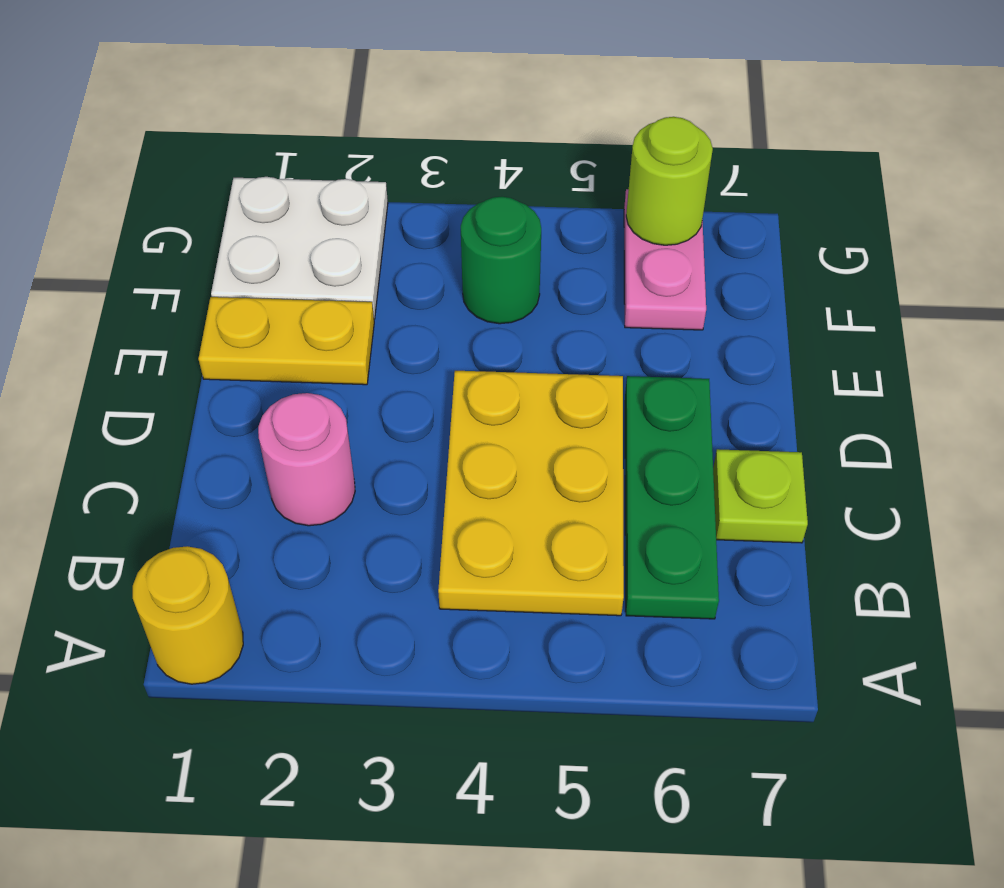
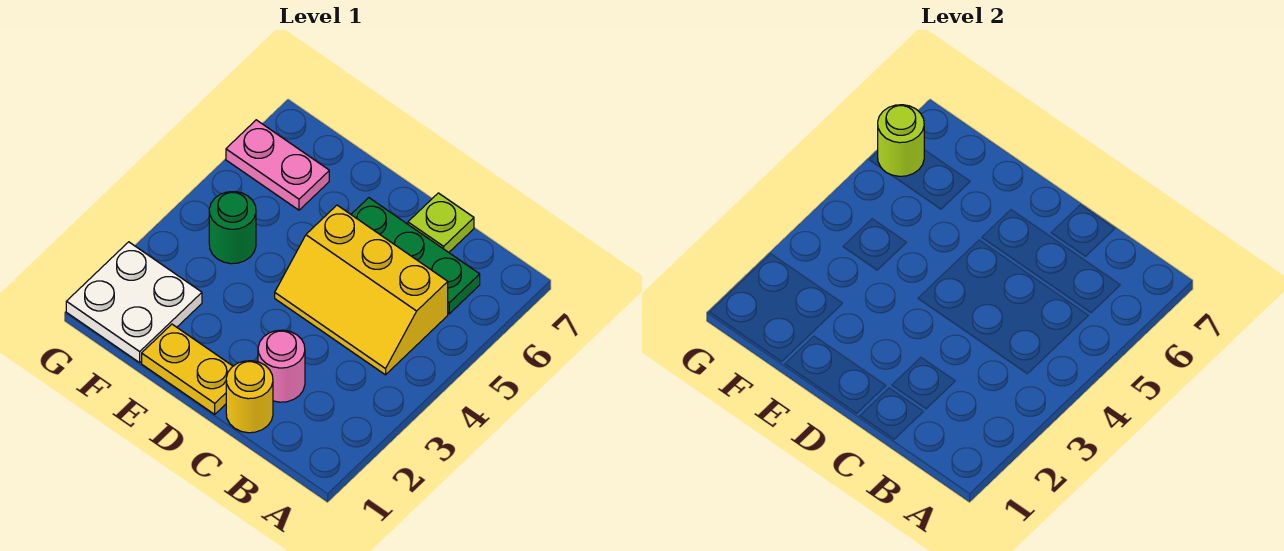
yellow 1x1 round brick [133,546,243,684] -> yellow 1x1 round brick moved to [226,361,273,433]
yellow 2x3 plate [438,371,624,616] -> yellow 2x3 slope [275,205,448,375]
yellow 1x2 plate [198,297,374,385] -> yellow 1x2 plate turned to [142,324,233,414]

